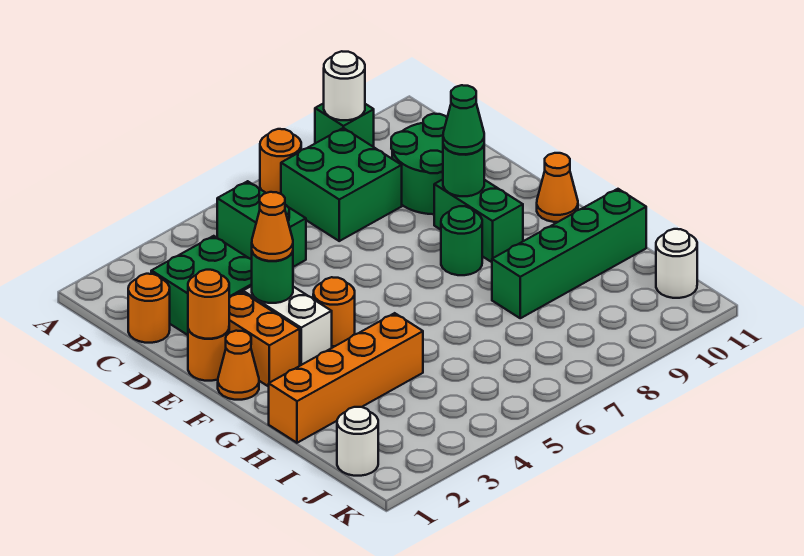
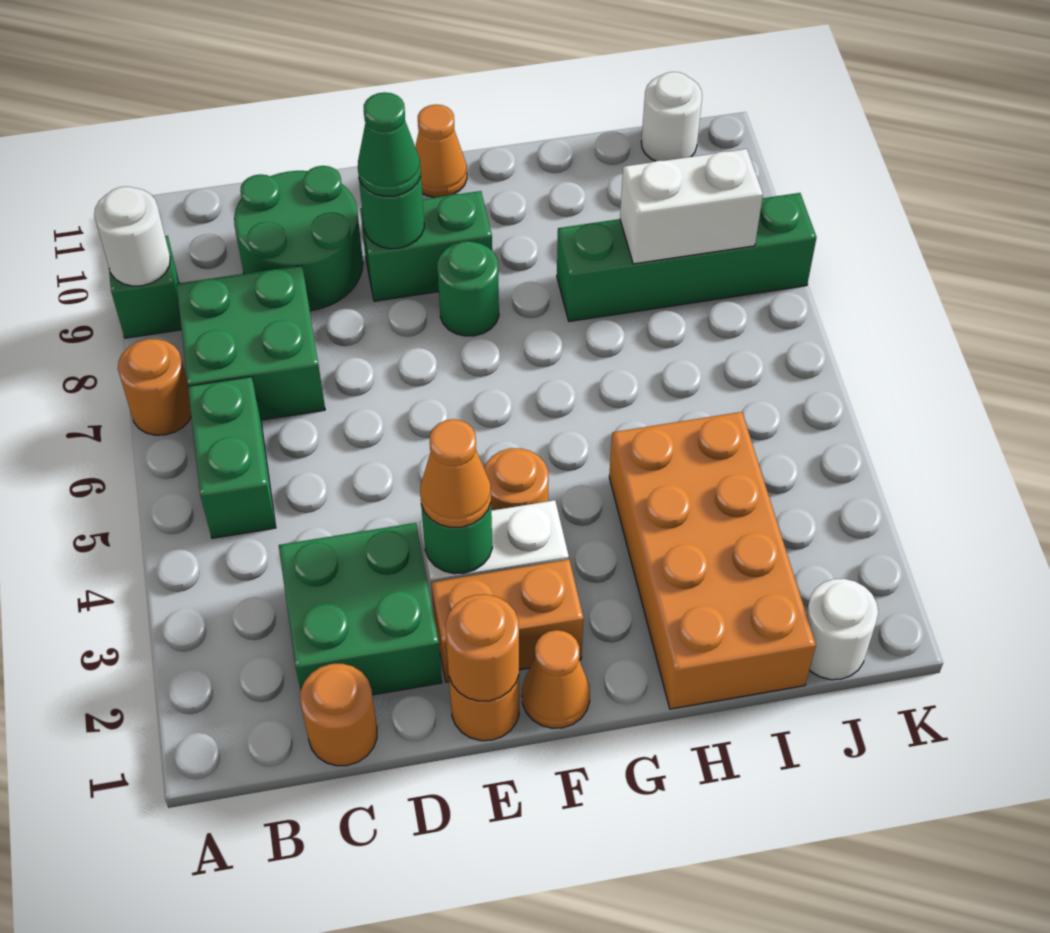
green 1x2 brick [217,181,306,267] -> green 1x2 brick turned to [188,377,276,538]
orange 1x4 brick [269,313,423,443] -> orange 2x4 brick [609,412,816,709]
green 1x4 brick [492,189,646,318] -> green 1x4 brick turned to [557,193,817,322]
none -> white 1x2 brick [620,149,763,264]

